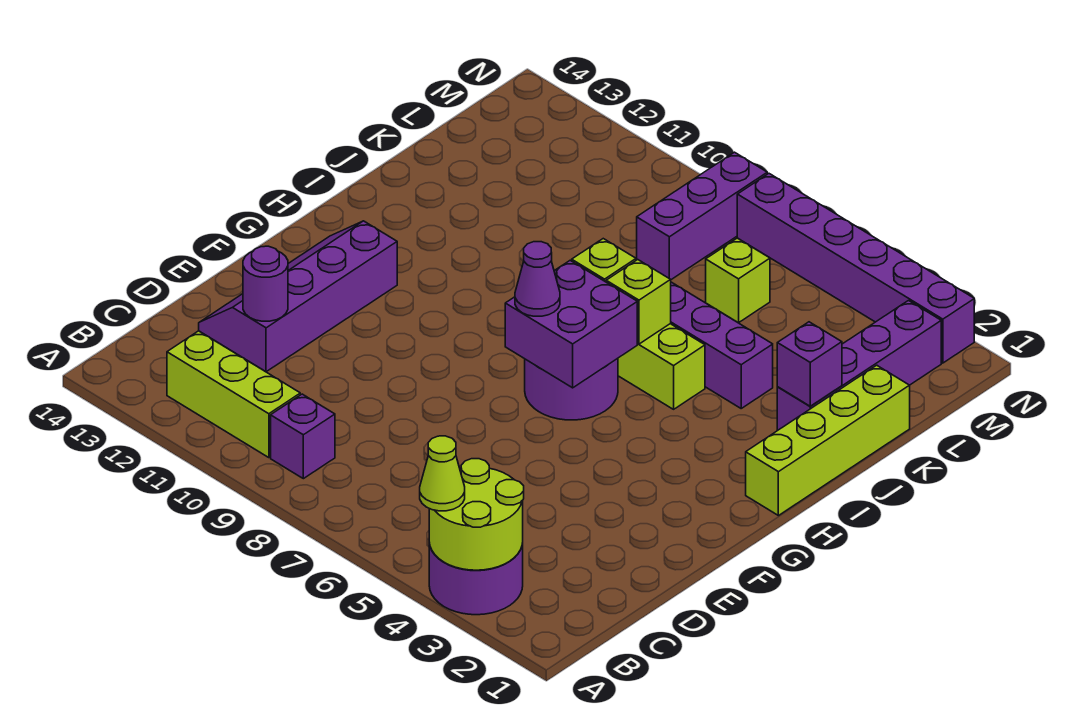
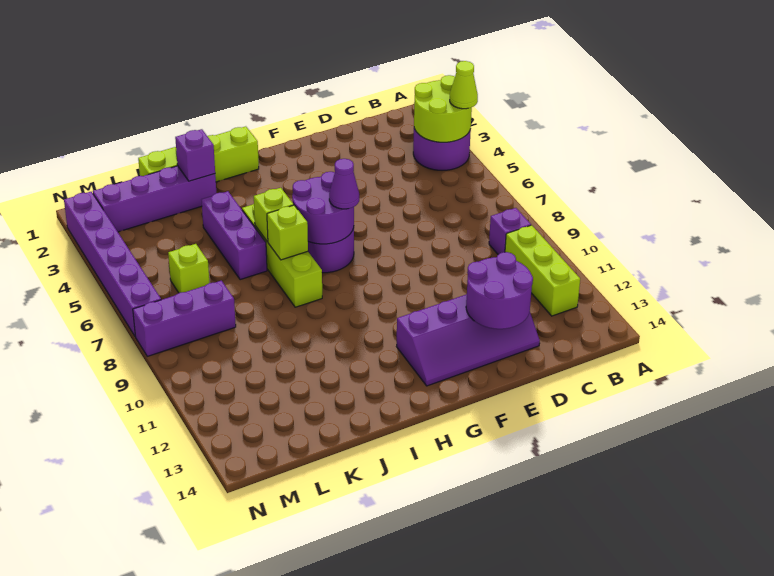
purple 1x1 round brick [243,246,288,321] -> purple 2x2 round brick [466,252,533,329]
purple 2x2 brick [505,261,637,388] -> purple 2x2 round brick [292,172,354,244]

